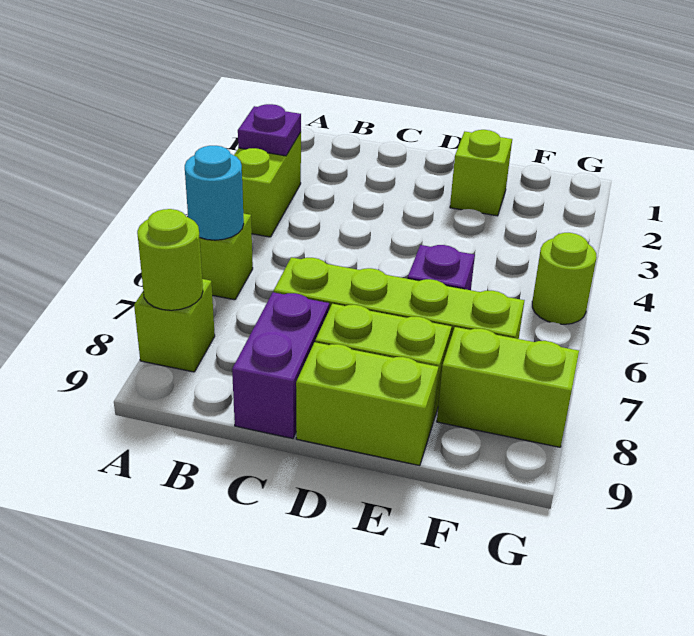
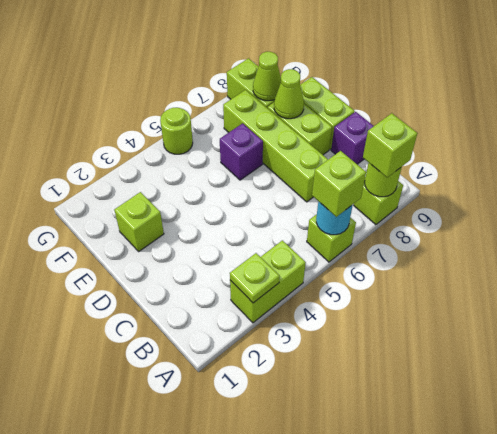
purple 1x1 plate [238,104,301,156] -> lime 1x1 plate [230,253,280,303]
none -> lime 1x1 brick [312,151,366,217]
none -> lime 1x1 brick [363,113,417,177]
purple 1x2 brick [232,292,329,438] -> purple 1x1 brick [331,112,374,164]
none -> lime 1x1 cone [274,69,304,119]
none -> lime 1x1 cone [253,52,281,101]

